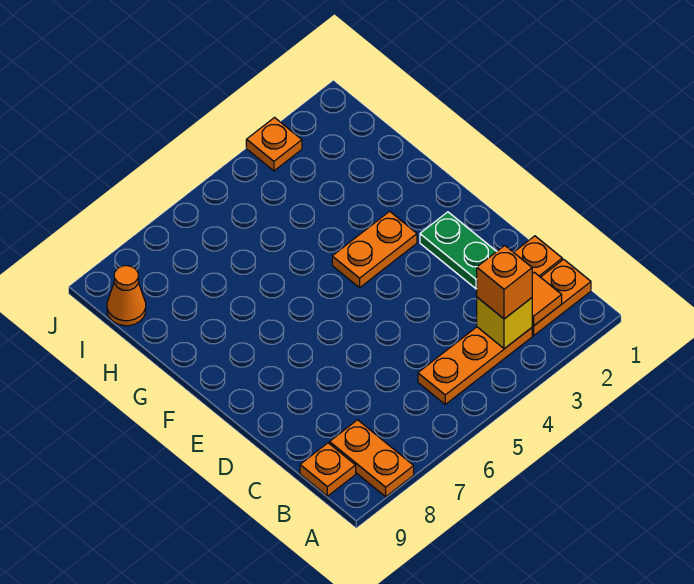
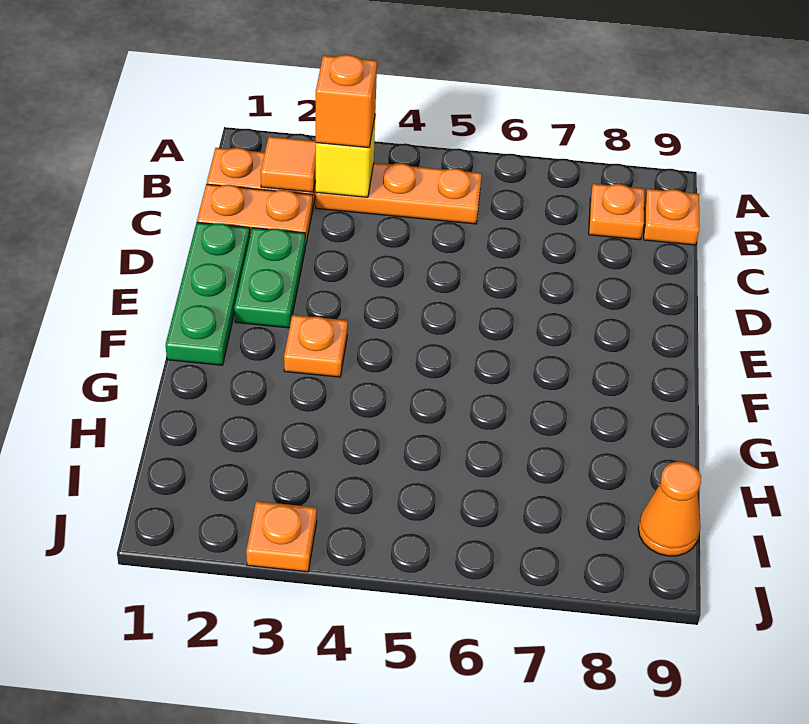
orange 1x2 plate [330,420,414,497] -> orange 1x1 plate [589,184,644,240]
none -> green 1x3 plate [166,222,250,365]
orange 1x2 plate [332,211,417,288] -> orange 1x1 plate [284,315,348,377]

